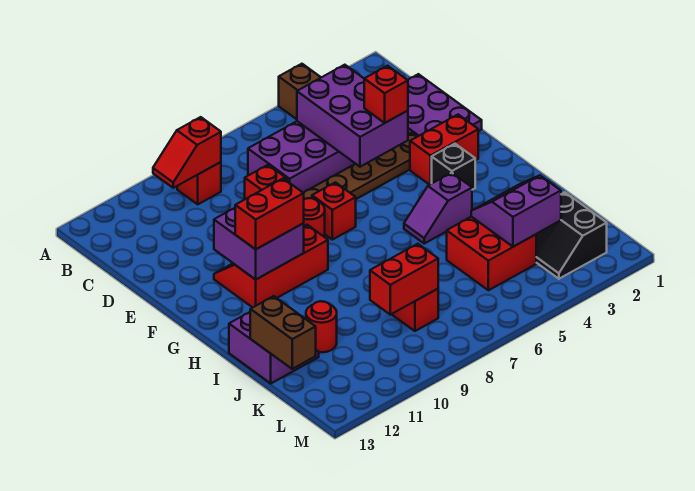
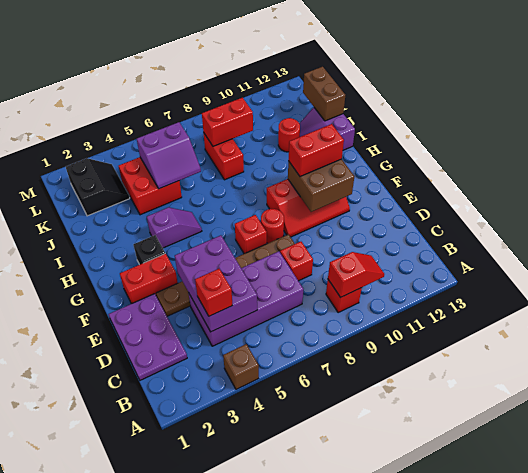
red 1x1 brick [364,66,408,123] -> red 1x1 brick moved to [195,269,232,316]
purple 2x2 brick [214,208,304,280] -> brown 2x2 brick [288,159,354,212]
purple 2x2 slope [471,175,561,247] -> purple 2x2 slope moved to [137,122,201,189]

